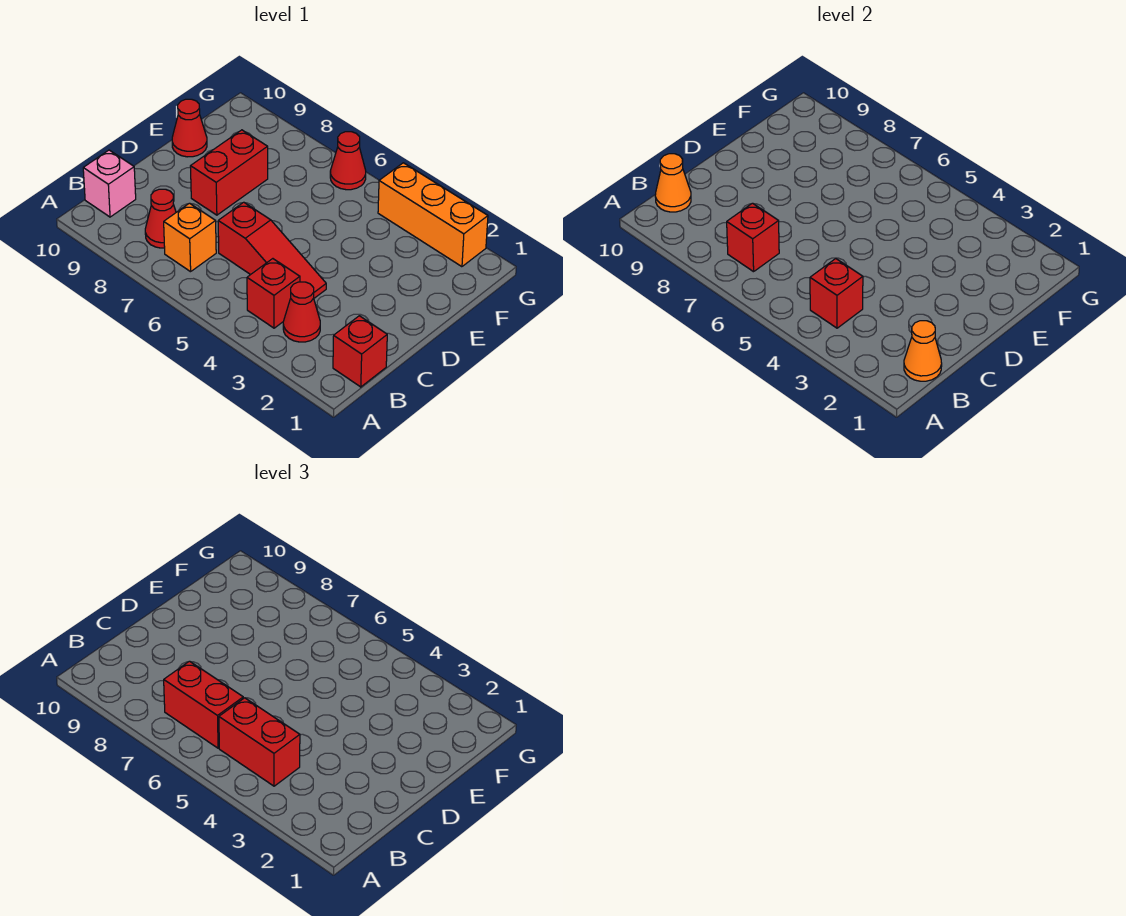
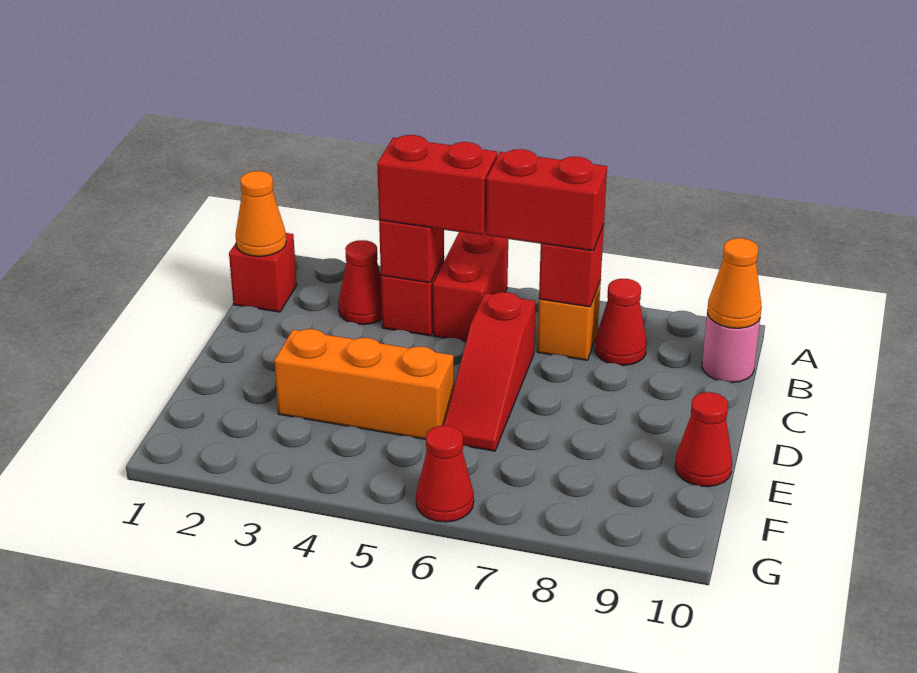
pink 1x1 brick [83,150,136,217] -> pink 1x1 round brick [702,311,760,383]
red 1x3 slope [218,202,326,298] -> red 1x3 slope turned to [444,292,536,451]
red 1x2 brick [190,130,268,215] -> red 1x2 brick moved to [433,231,508,341]
orange 1x3 brick [378,163,488,267] -> orange 1x3 brick moved to [274,329,454,439]

